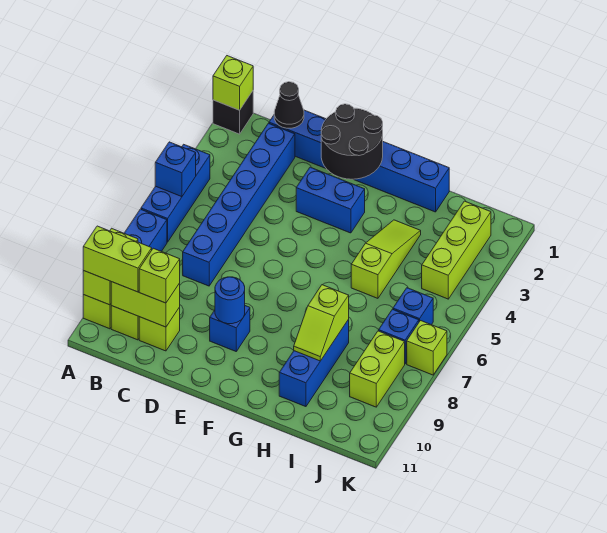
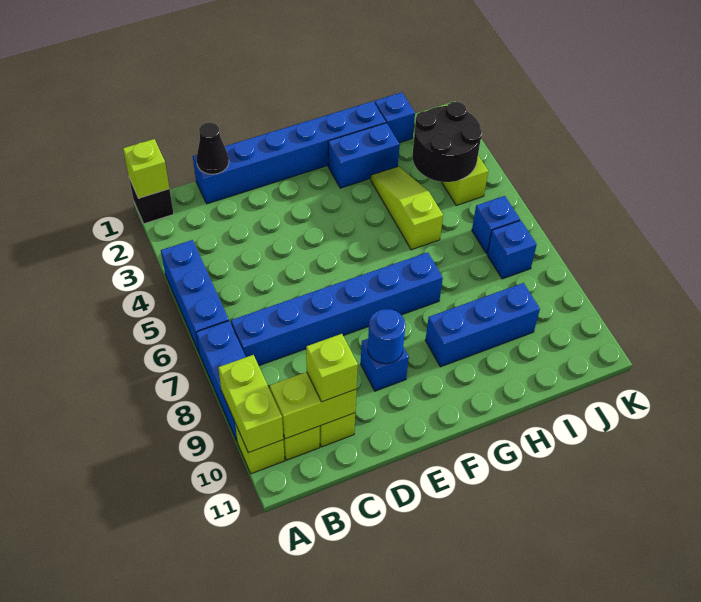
blue 1x1 brick [155,142,196,197] -> blue 1x1 brick moved to [375,92,415,143]
lime 1x2 brick [83,226,152,292] -> none
blue 1x6 brick [183,123,295,286] -> blue 1x6 brick turned to [231,252,443,365]
black 2x2 round brick [321,104,383,179] -> black 2x2 round brick moved to [412,102,482,182]
blue 1x2 brick [296,167,365,233] -> blue 1x2 brick moved to [328,123,400,188]
blue 1x3 brick [279,319,349,407] -> blue 1x3 brick turned to [425,283,540,367]
lime 1x2 slope [294,285,349,361] -> none
lime 1x2 brick [350,331,405,407] -> none
lime 1x1 brick [407,321,447,375] -> none

